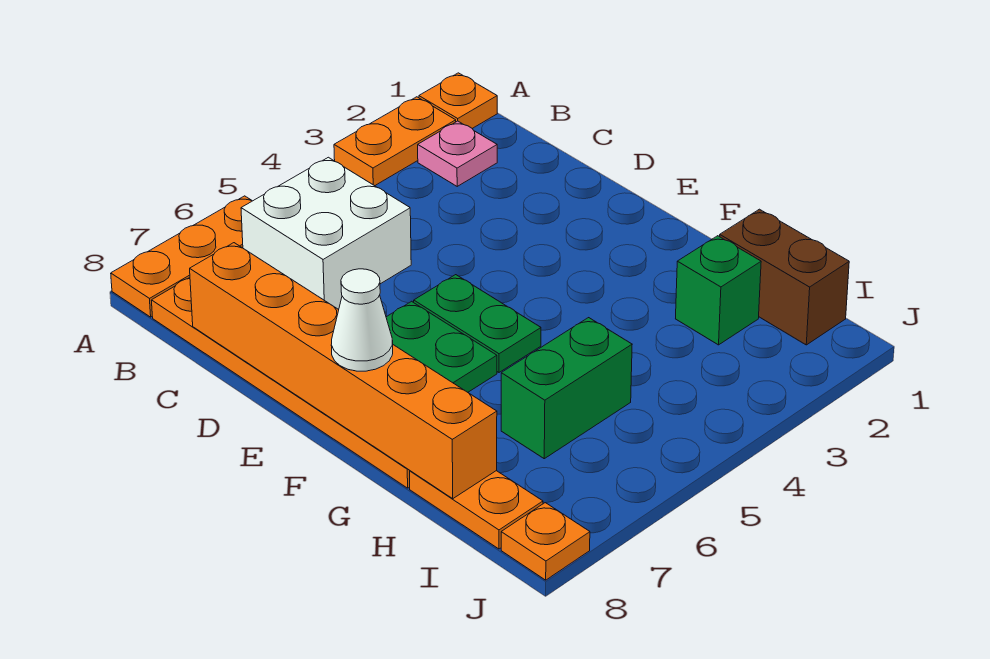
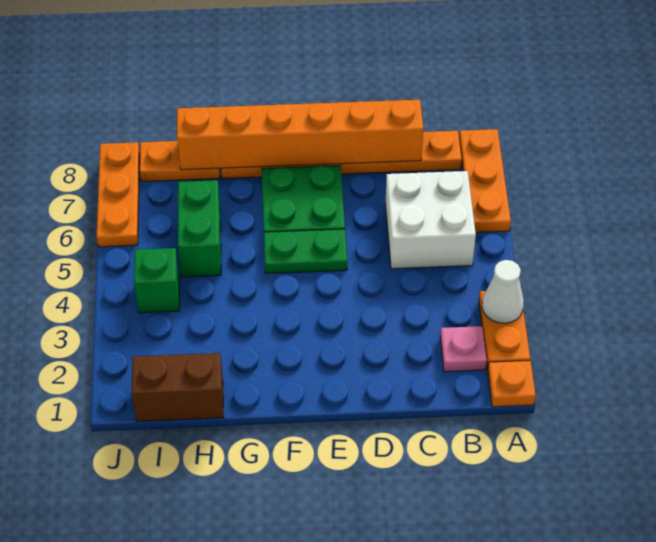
white 1x1 cone [331,269,393,371] -> white 1x1 cone moved to [482,260,524,323]
green 1x1 brick [676,236,761,345] -> green 1x1 brick moved to [134,248,179,313]
orange 1x1 plate [501,503,590,580] -> orange 1x3 plate [97,142,140,247]

